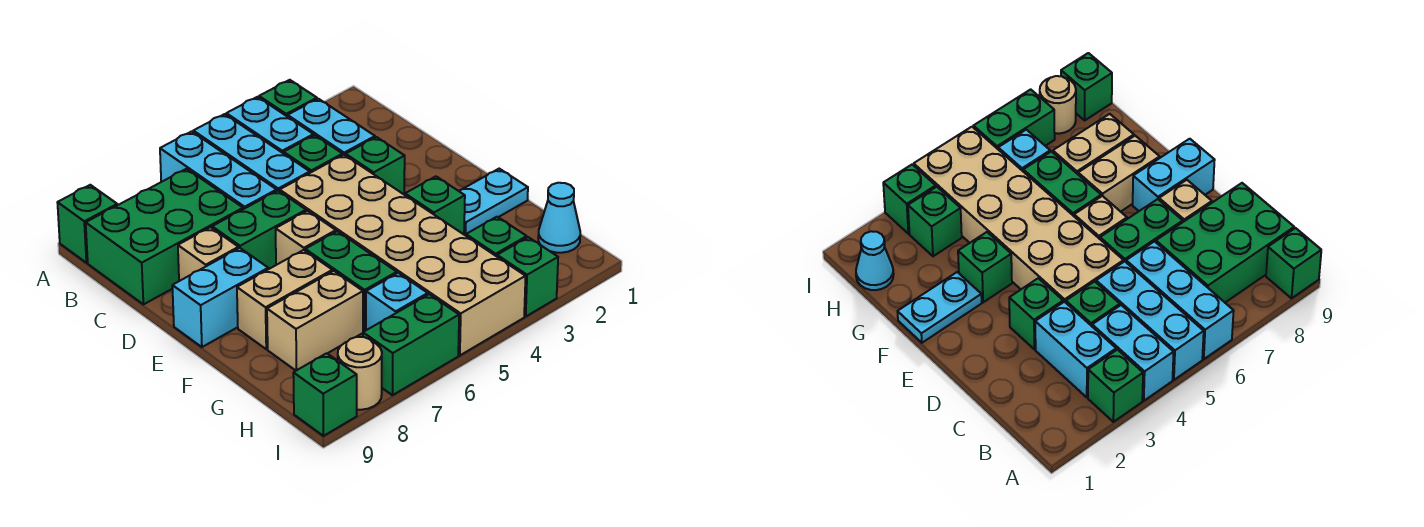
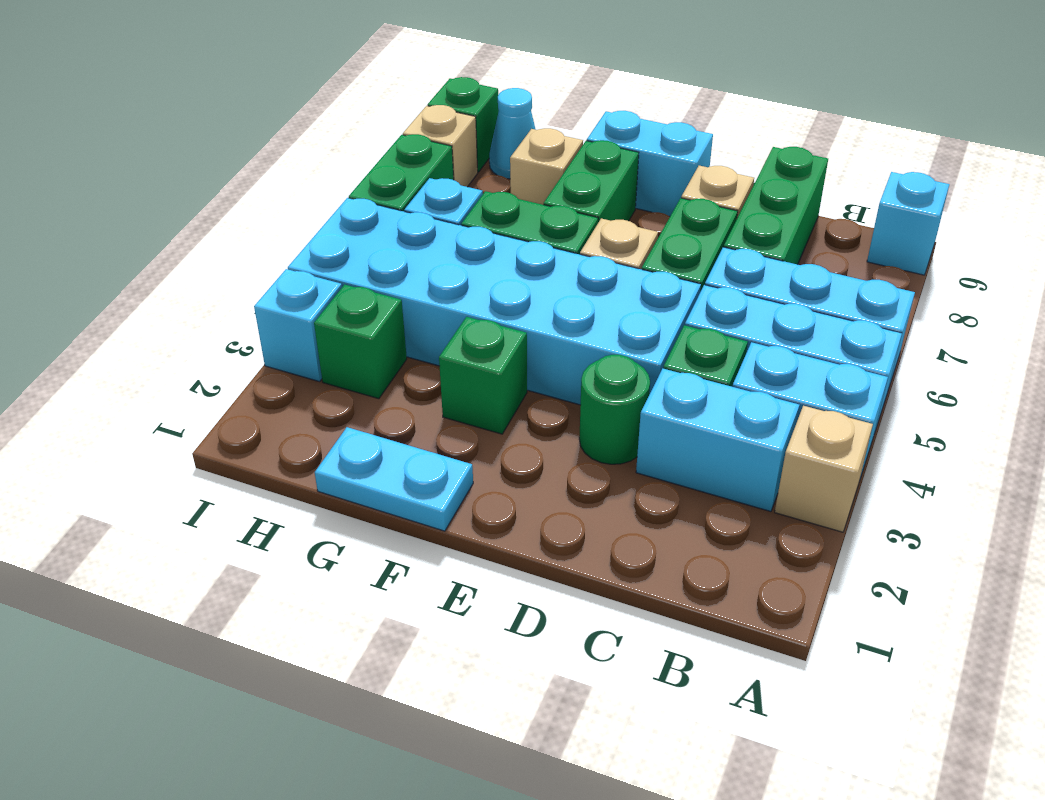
green 1x1 brick [259,80,317,117] -> tan 1x1 brick [775,406,873,532]
green 1x1 brick [57,185,117,263] -> cyan 1x1 brick [867,172,950,275]
green 2x3 brick [86,169,243,304] -> green 1x3 brick [724,147,828,265]
green 1x1 brick [346,137,405,194] -> green 1x1 round brick [579,355,650,464]
tan 2x6 brick [280,155,526,355] -> cyan 2x6 brick [288,198,701,405]
cyan 1x2 brick [172,248,268,347] -> cyan 1x2 brick turned to [587,111,713,216]
cyan 1x2 plate [459,169,528,236] -> cyan 1x2 plate turned to [315,427,473,531]
tan 1x2 brick [237,250,332,349] -> green 1x2 brick [544,140,639,222]
tan 1x2 brick [267,271,363,371] -> tan 1x1 brick [510,128,583,205]
cyan 1x1 cone [538,183,580,253] -> cyan 1x1 cone moved to [489,88,536,179]
green 1x1 brick [497,237,558,316] -> cyan 1x1 brick [254,269,342,382]
tan 1x1 round brick [338,337,382,410] -> tan 1x1 brick [403,105,478,187]

